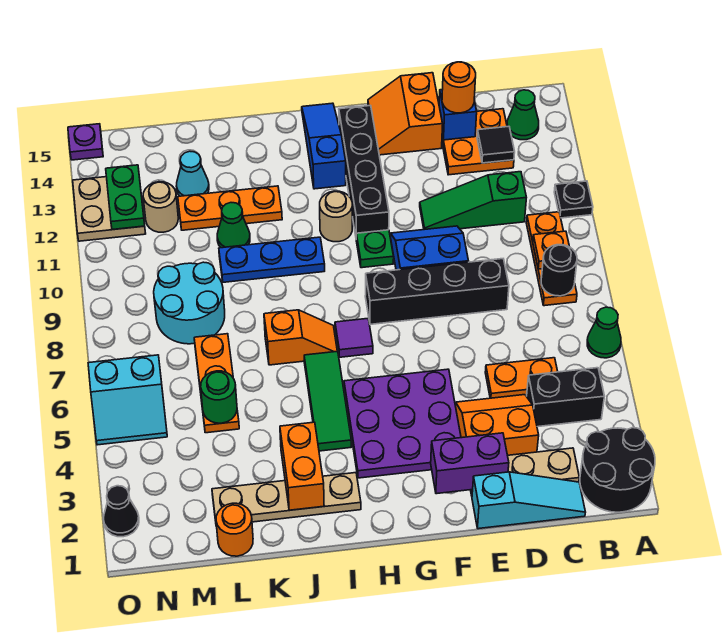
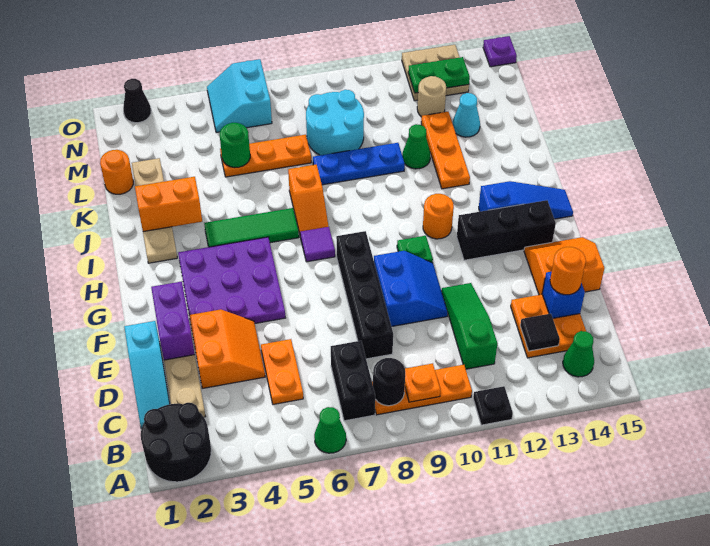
black 1x2 brick [527,368,604,427] -> black 1x2 brick moved to [331,341,375,421]
black 1x4 brick [339,106,389,235] -> black 1x3 brick [457,200,556,260]
tan 1x1 round brick [320,191,352,242] -> orange 1x1 round brick [423,194,454,239]
blue 1x3 plate [219,237,325,282] -> blue 1x3 plate turned to [313,143,405,185]

